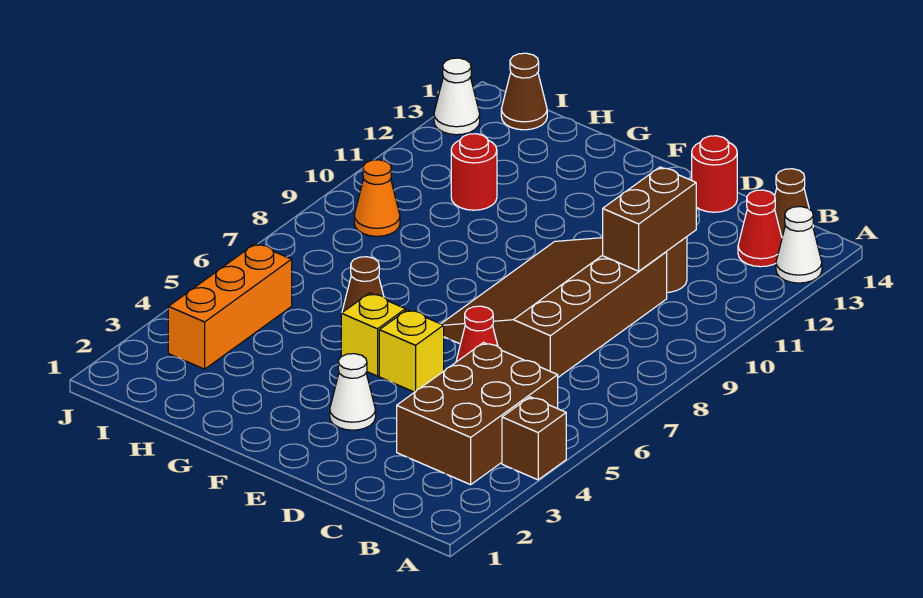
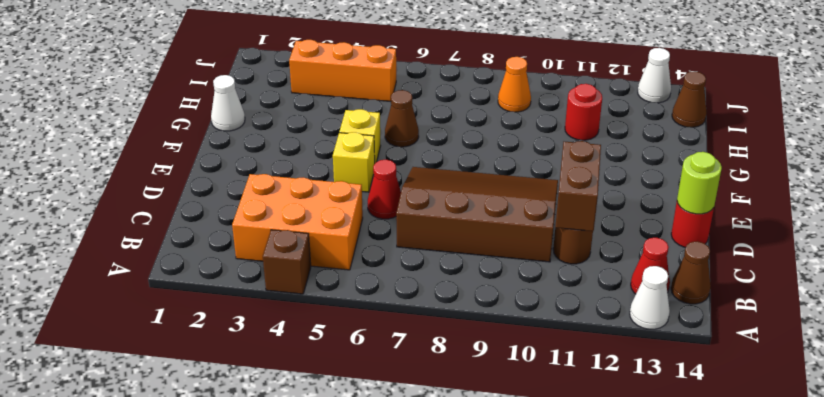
brown 2x3 brick [397,343,558,485] -> orange 2x3 brick [232,174,363,270]
brown 1x2 brick [603,167,696,271] -> brown 1x2 brick turned to [555,141,601,231]
none -> lime 1x1 round brick [677,152,722,214]
white 1x1 cone [330,354,376,430] -> white 1x1 cone moved to [211,75,245,131]

